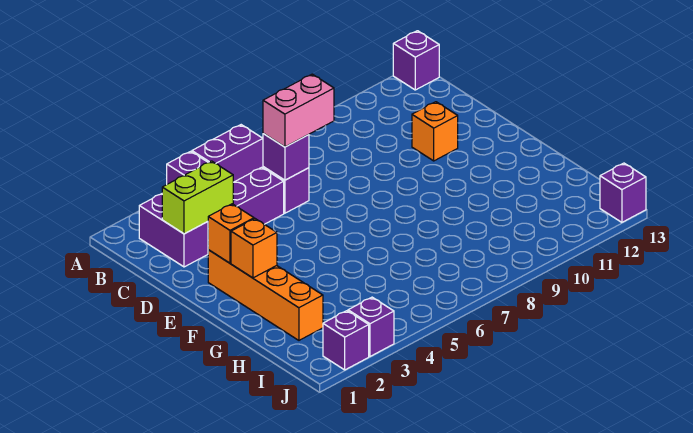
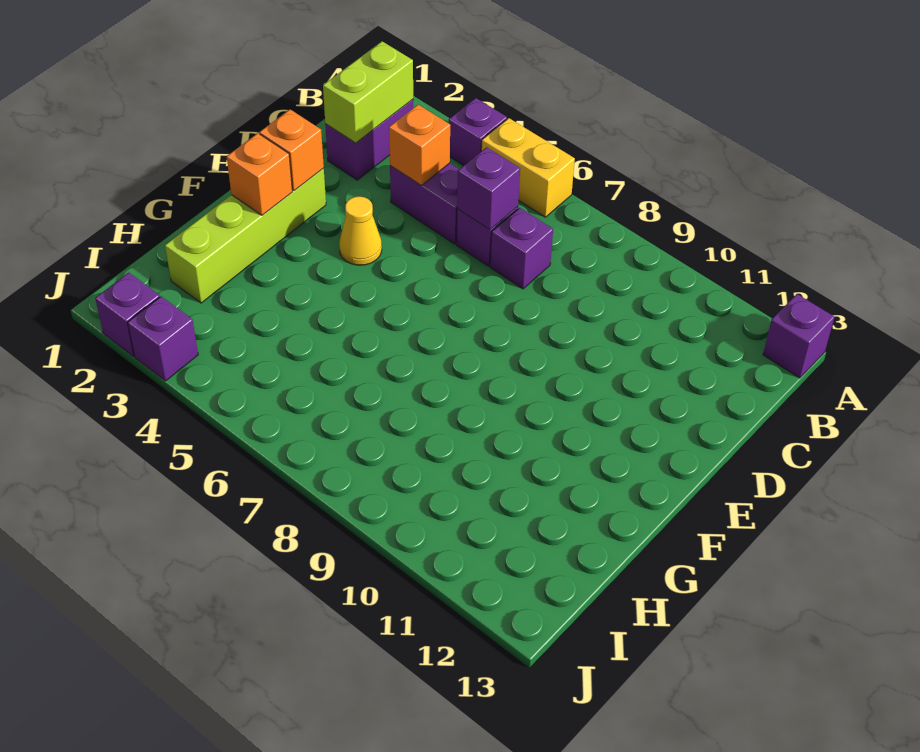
purple 1x2 brick [192,125,263,182] -> yellow 1x2 brick [481,118,575,217]
lime 1x2 brick [162,161,233,234] -> lime 1x2 brick turned to [323,41,413,143]
pink 1x2 brick [263,74,334,147] -> none
orange 1x1 brick [412,102,458,161] -> orange 1x1 brick moved to [389,105,450,185]
orange 1x4 brick [208,250,323,340] -> lime 1x4 brick [165,168,326,303]
none -> yellow 1x1 cone [339,196,382,265]
purple 1x1 brick [600,163,646,222] -> purple 1x1 brick moved to [490,208,553,289]

